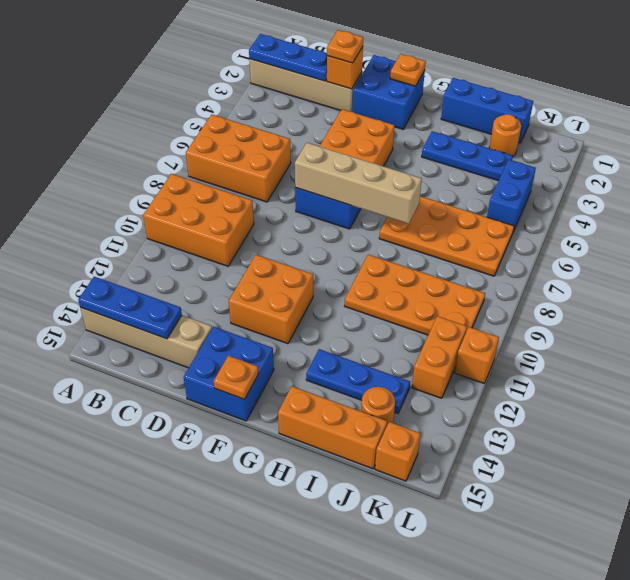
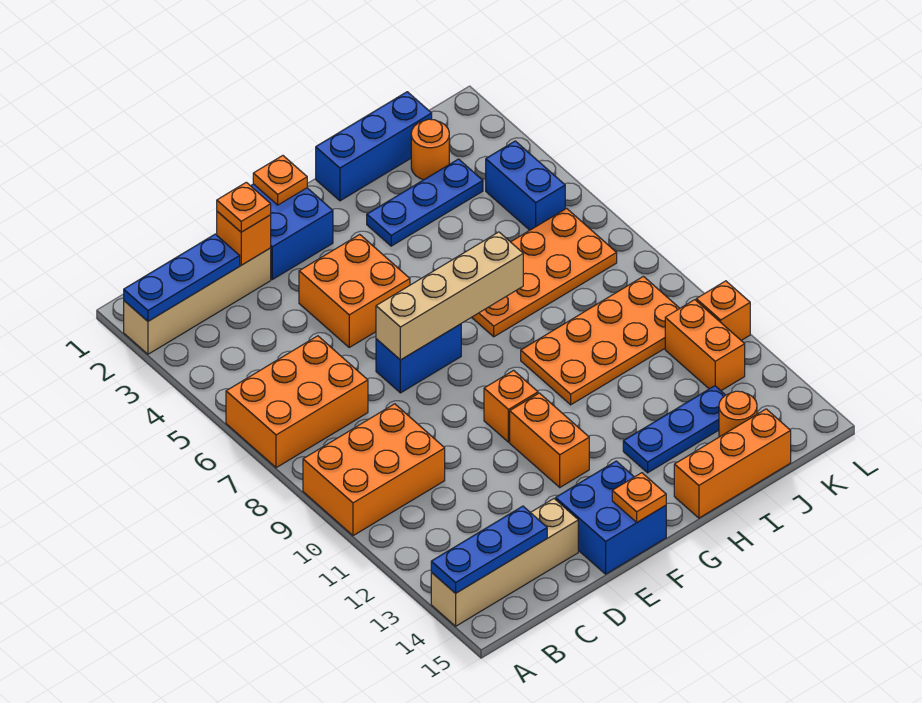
orange 2x2 brick [229,255,313,344] -> orange 1x2 brick [510,393,589,487]
orange 1x1 brick [375,422,421,481] -> orange 1x1 brick moved to [484,370,538,442]

